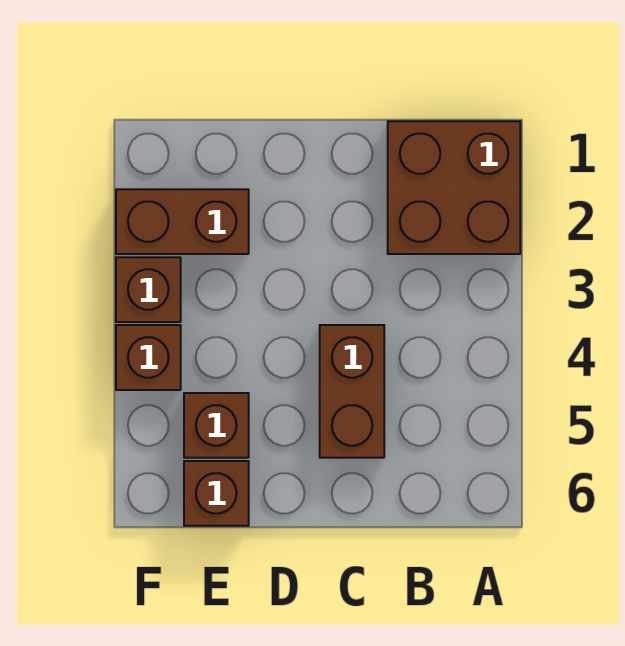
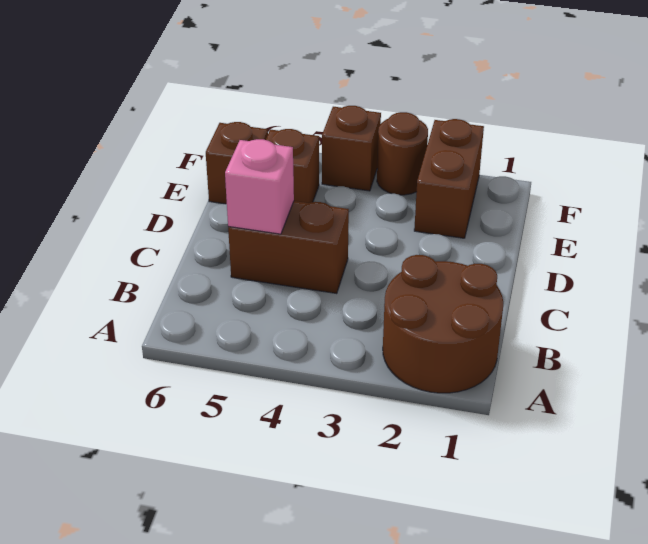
brown 2x2 brick [388,121,520,254] -> brown 2x2 round brick [383,255,503,393]
none -> pink 1x1 brick [225,139,294,234]
brown 1x1 brick [116,257,181,322] -> brown 1x1 round brick [377,112,428,195]

